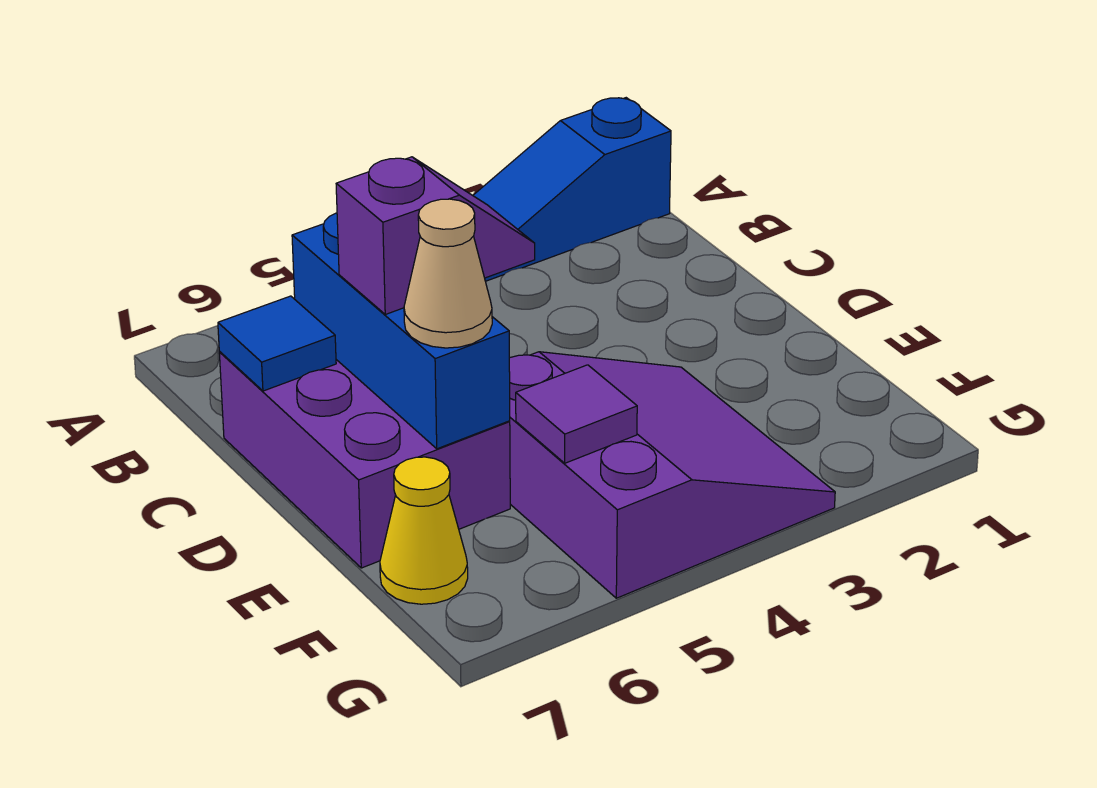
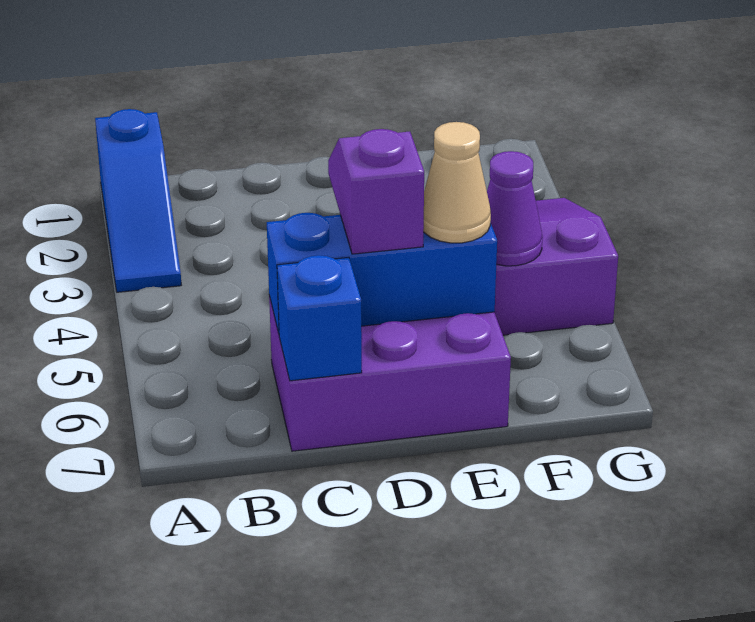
blue 1x1 tile [218,296,336,391] -> blue 1x1 brick [277,255,362,381]
purple 1x1 tile [516,365,637,463] -> purple 1x1 cone [487,151,543,266]
yellow 1x1 cone [380,457,468,604] -> none

